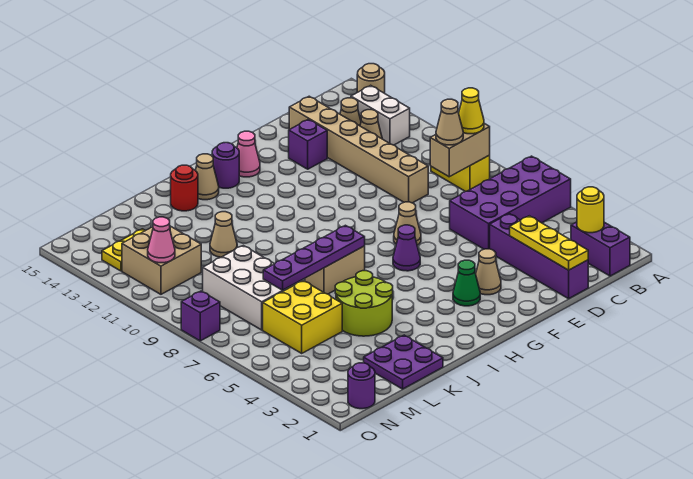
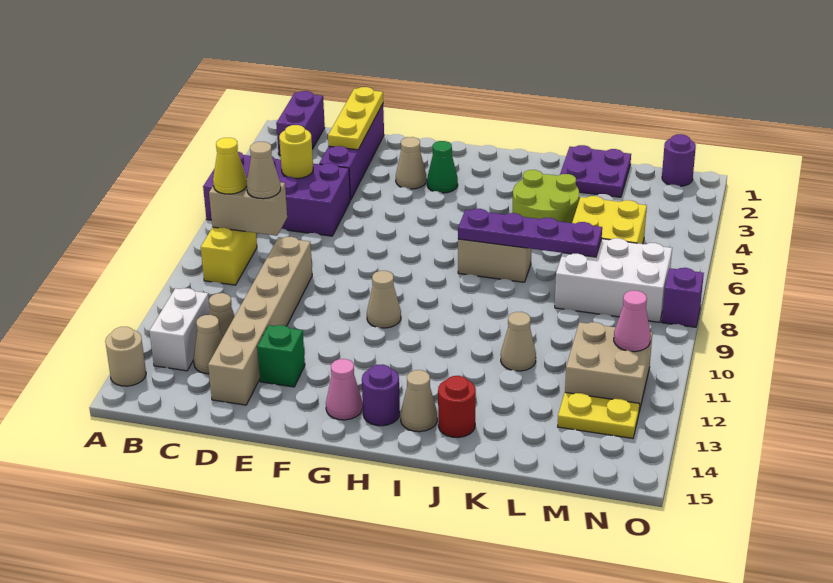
yellow 1x1 round brick [577,187,604,233] -> yellow 1x1 round brick moved to [279,125,313,179]
purple 1x1 brick [289,119,327,169] -> green 1x1 brick [257,325,305,387]
tan 1x1 cone [394,202,421,245] -> tan 1x1 cone moved to [367,271,401,328]
purple 1x1 cone [393,225,420,271] -> none
white 2x3 brick [203,245,302,330] -> white 2x3 brick turned to [555,238,672,322]

